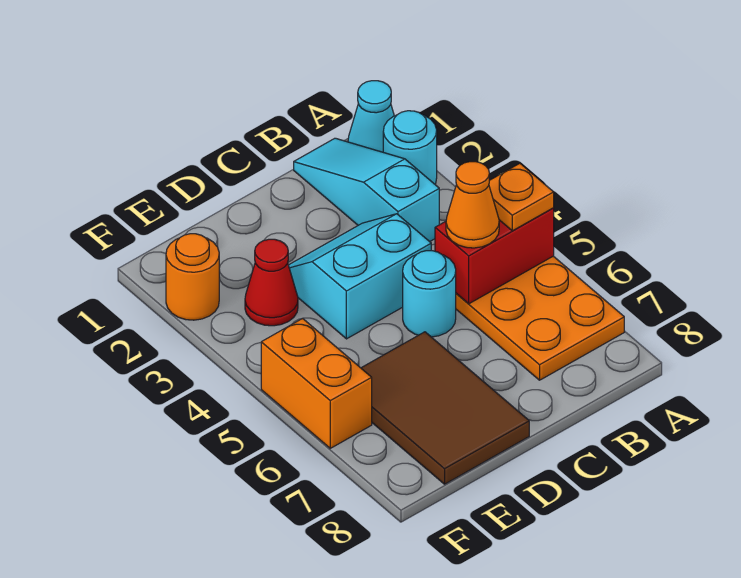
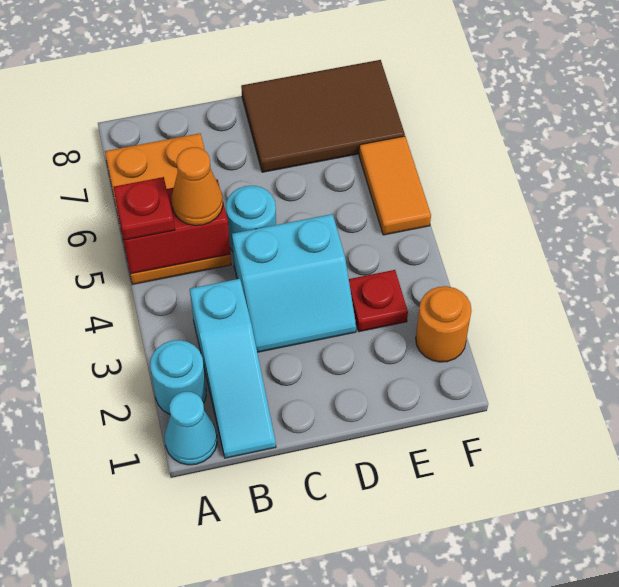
orange 1x1 plate [489,163,554,231] -> red 1x1 plate [113,177,175,240]
brown 2x3 tile [361,332,529,484] -> brown 2x3 tile turned to [241,60,405,172]
red 1x1 cone [245,239,298,326] -> red 1x1 plate [349,270,408,332]
orange 1x2 brick [261,318,372,448] -> orange 1x2 tile [359,136,431,235]

